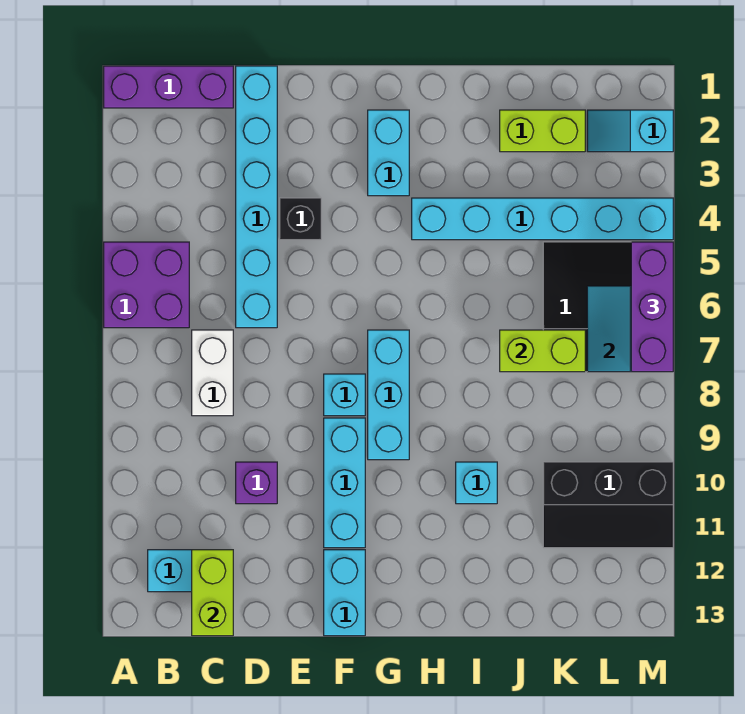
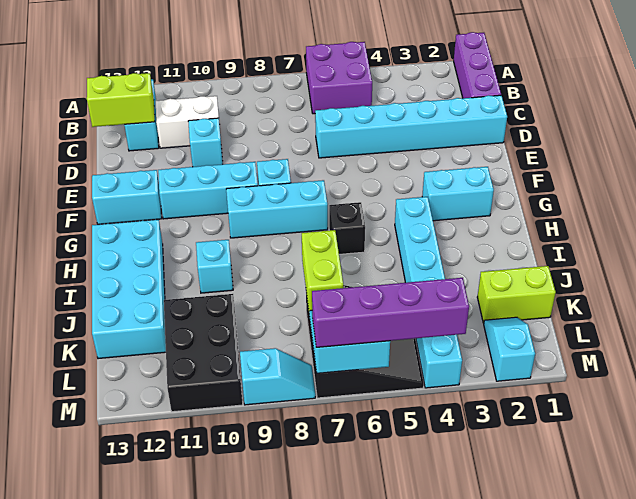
white 1x2 brick [192,330,233,416] -> white 1x2 brick moved to [156,96,220,148]
purple 1x1 brick [236,462,277,504] -> cyan 1x1 brick [188,118,223,167]
black 1x1 brick [280,198,321,240] -> black 1x1 brick moved to [329,202,365,254]
none -> cyan 2x4 brick [92,219,166,359]
lime 1x2 brick [500,110,585,152] -> lime 1x2 brick turned to [477,266,556,323]
black 2x3 slope [543,462,673,548] -> black 2x3 brick [164,294,243,412]
purple 1x3 brick [631,242,673,372] -> purple 1x4 brick [312,278,469,347]
none -> cyan 1x2 slope [240,348,315,405]

